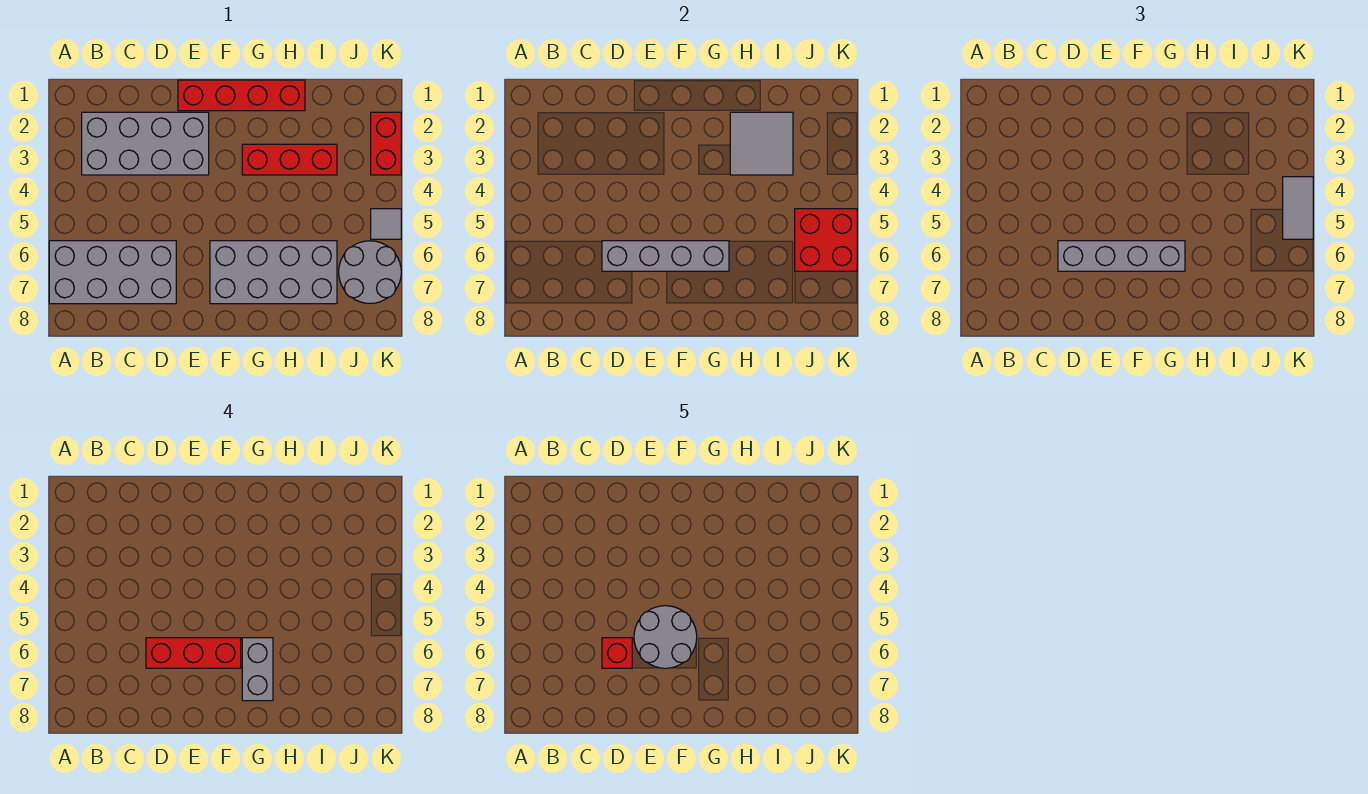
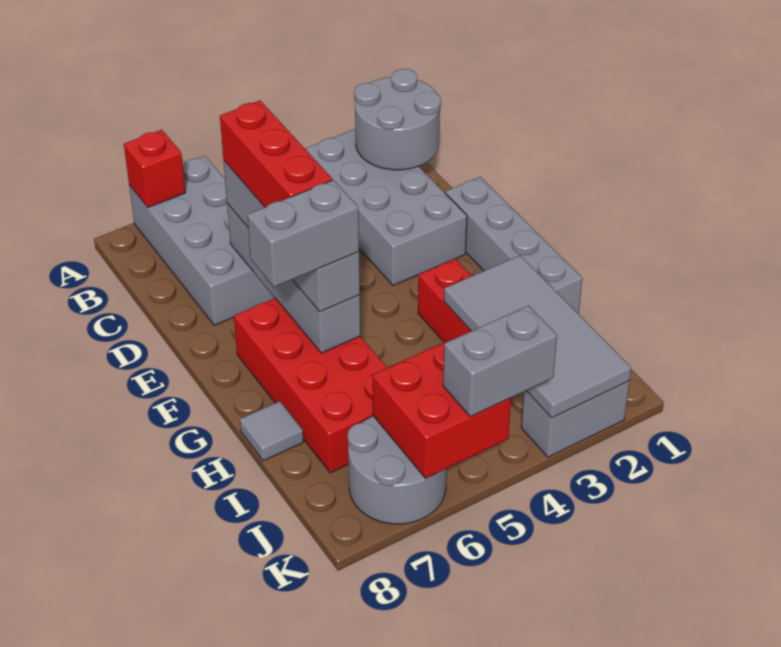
red 1x1 brick [602,638,632,668] -> red 1x1 brick moved to [124,130,185,207]
red 1x4 brick [178,80,305,111] -> grey 1x4 brick [445,177,582,314]
grey 2x2 round brick [634,606,697,668] -> grey 2x2 round brick moved to [354,69,441,170]
grey 2x4 brick [210,241,337,304] -> red 2x4 brick [234,298,387,473]
grey 2x2 tile [730,112,793,175] -> grey 2x4 tile [444,255,631,418]
red 1x2 brick [371,112,401,175] -> grey 1x2 brick [521,381,629,457]
grey 1x2 tile [1283,177,1313,239] -> grey 1x2 brick [443,306,557,417]
grey 1x1 tile [371,209,401,239] -> grey 1x1 tile moved to [240,401,303,461]

